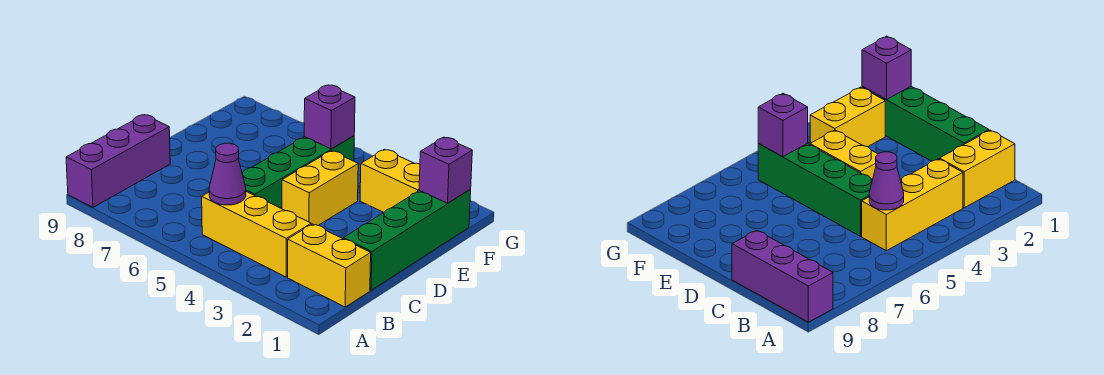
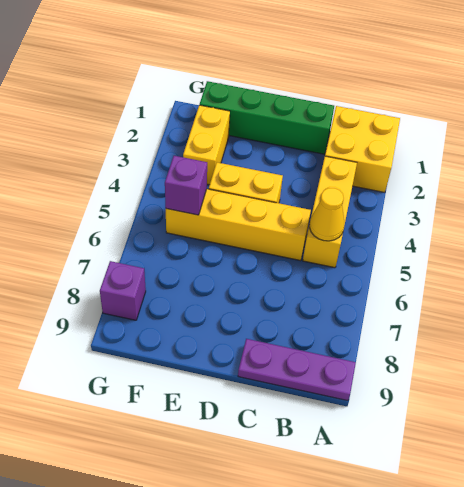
purple 1x3 brick [66,115,170,207] -> purple 1x3 plate [238,339,356,401]
yellow 1x2 brick [288,224,371,307] -> yellow 2x2 brick [325,106,400,193]
purple 1x1 cone [209,143,246,205] -> yellow 1x1 cone [310,188,344,241]
green 1x4 brick [242,136,355,209] -> yellow 1x4 brick [166,189,311,261]
purple 1x1 brick [419,137,472,203] -> purple 1x1 brick moved to [100,261,146,320]

